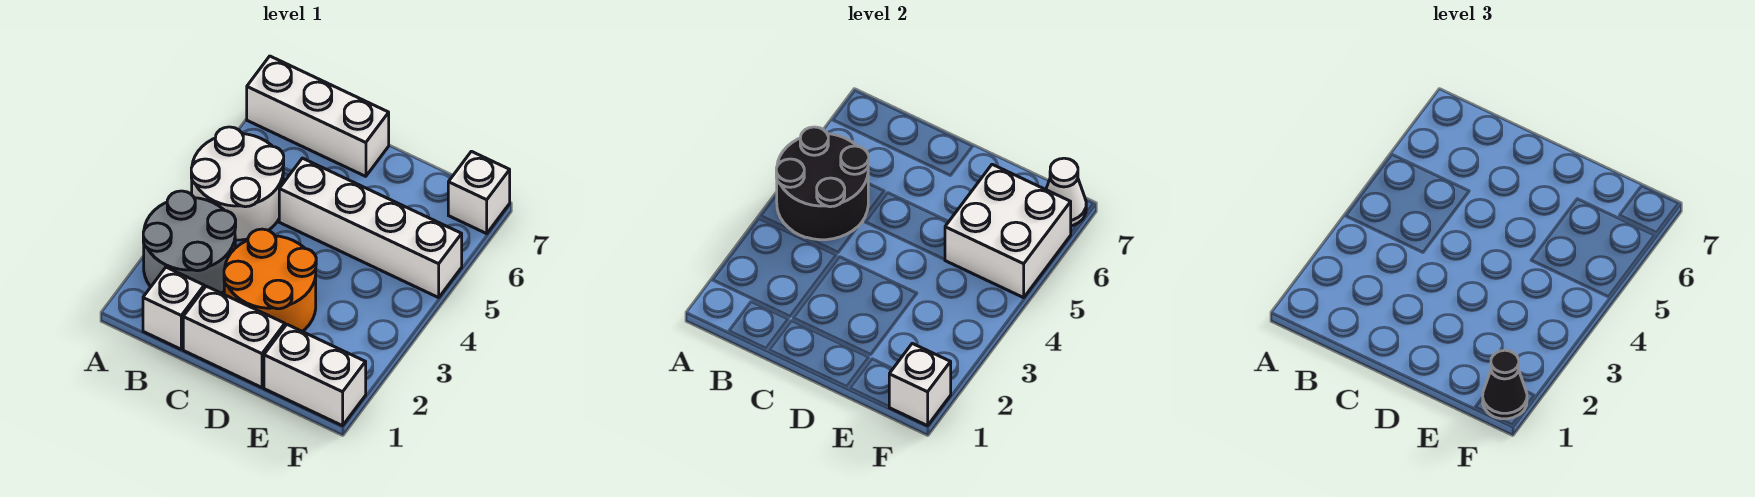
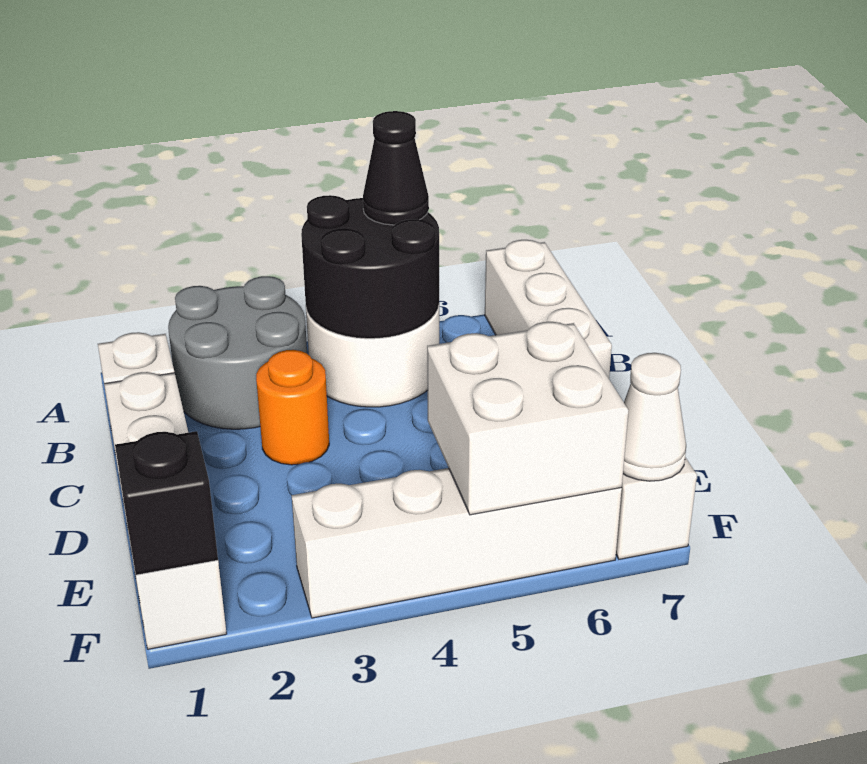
orange 2x2 round brick [224,229,316,331] -> orange 1x1 round brick [256,350,329,465]
white 1x4 brick [279,158,462,298] -> white 1x4 brick turned to [292,468,622,618]
white 1x1 brick [889,343,951,426] -> black 1x1 brick [115,431,218,575]
black 1x1 cone [1483,350,1527,419] -> black 1x1 cone moved to [363,111,429,225]

